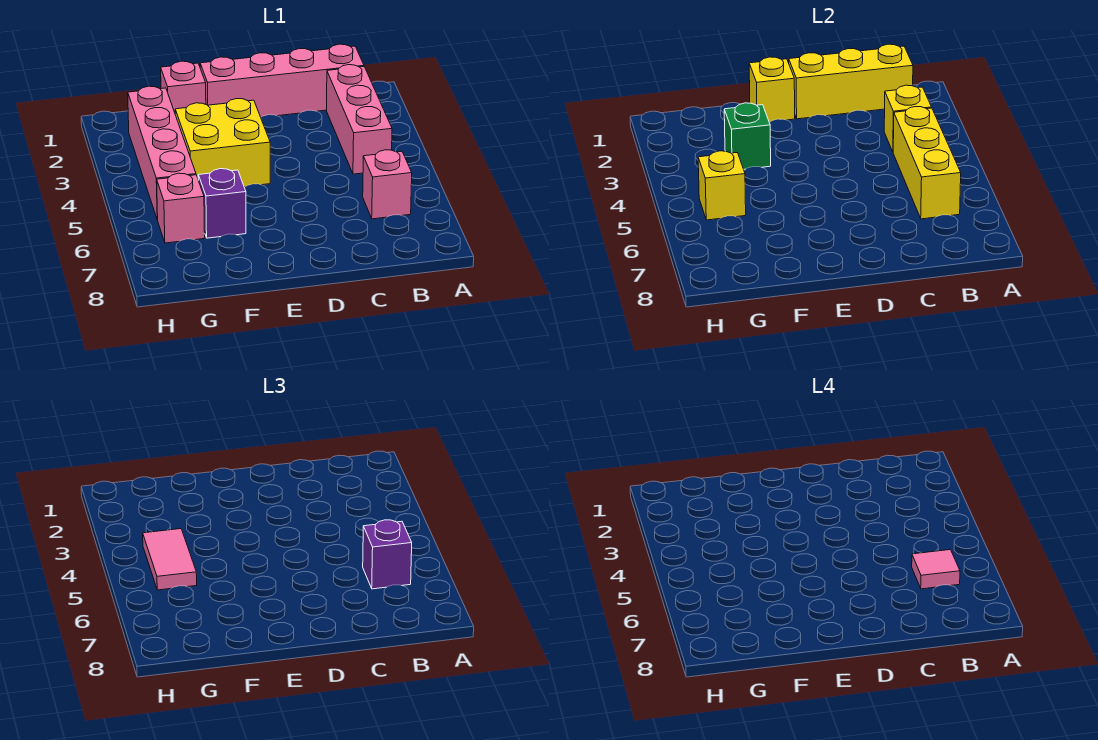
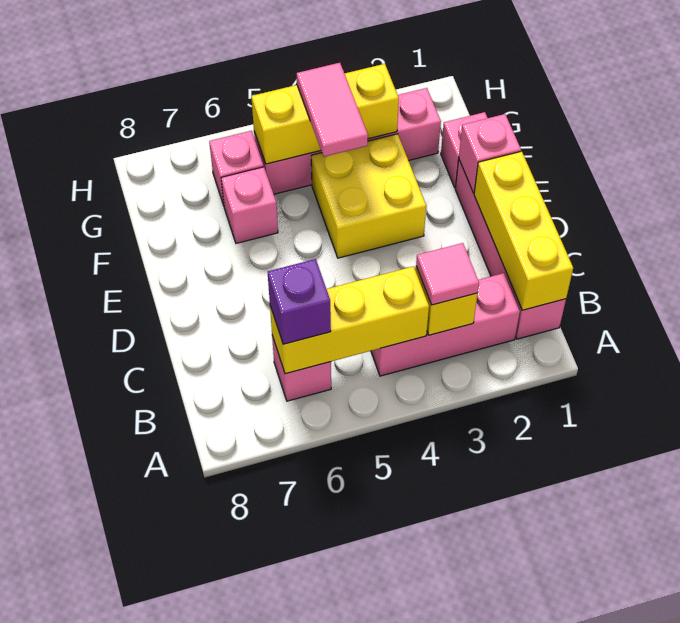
pink 1x1 tile [912,550,960,589] -> pink 1x1 tile moved to [416,243,479,305]
yellow 1x1 brick [749,57,795,122] -> pink 1x1 brick [459,114,521,193]
green 1x1 brick [724,103,771,169] -> none
purple 1x1 brick [198,169,246,238] -> pink 1x1 brick [221,167,278,243]
pink 1x2 tile [143,529,197,590] -> pink 1x2 tile turned to [297,63,368,156]
yellow 1x1 brick [698,151,746,220] -> yellow 1x3 brick [251,64,399,164]

